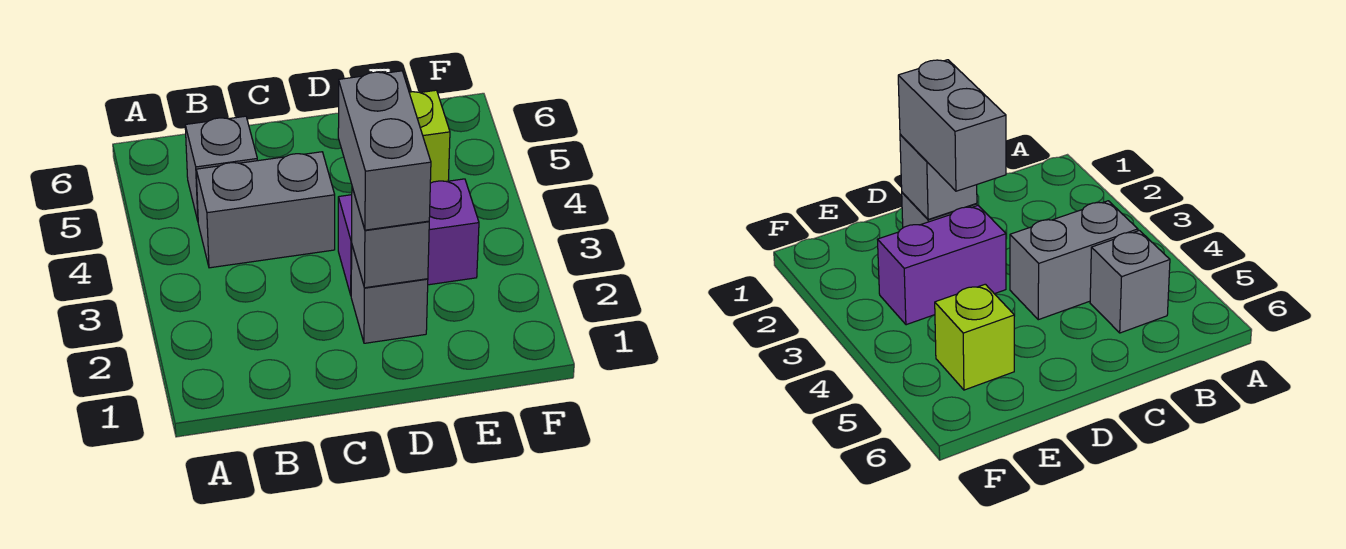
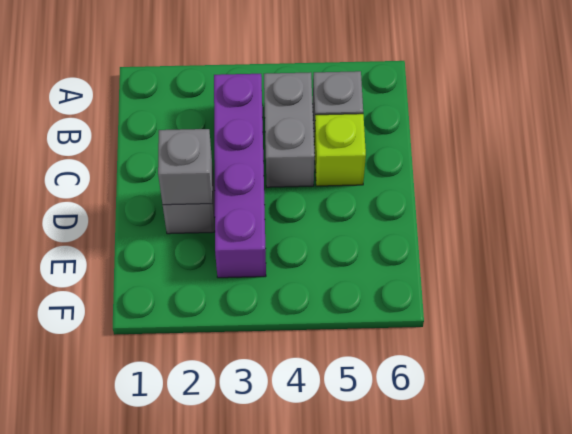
grey 1x2 brick [338,71,431,230] -> none
purple 1x2 brick [338,179,479,295] -> purple 1x4 brick [214,74,266,278]
lime 1x1 brick [409,90,450,183] -> lime 1x1 brick moved to [314,114,366,186]

